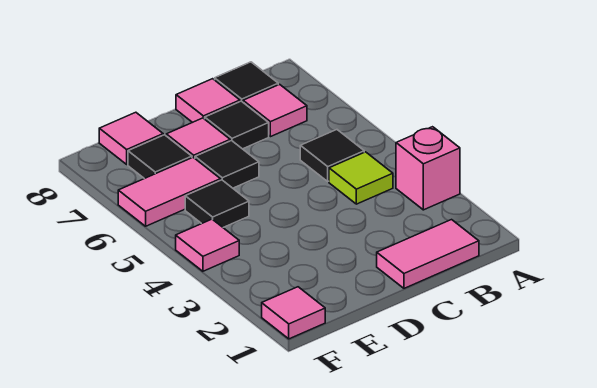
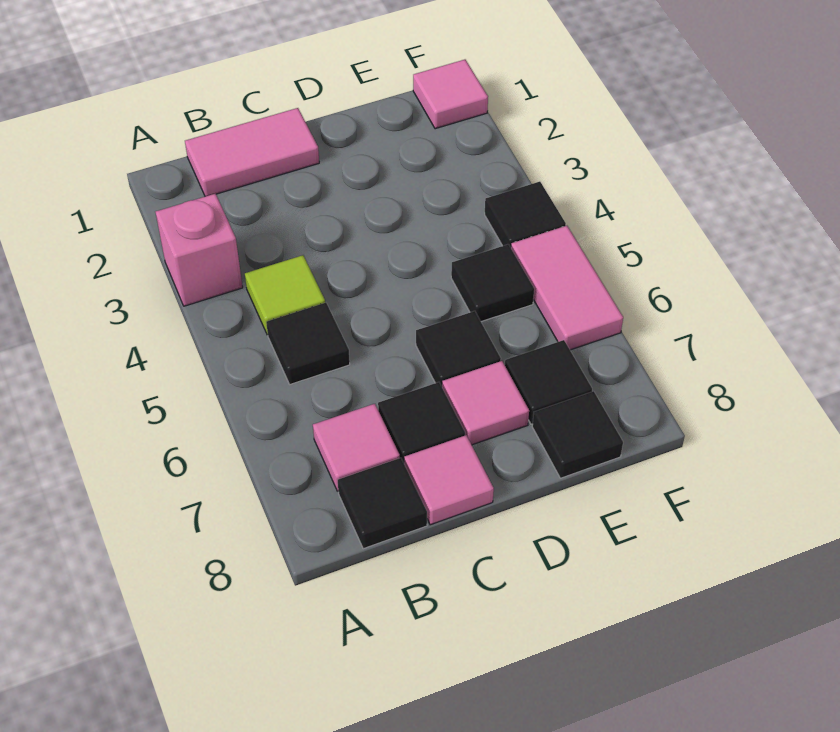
pink 1x2 tile [118,157,220,226] -> pink 1x2 tile turned to [511,226,623,350]
pink 1x1 tile [99,112,163,164] -> black 1x1 tile [532,391,623,478]
pink 1x1 tile [176,219,239,271] -> black 1x1 tile [485,182,566,248]

